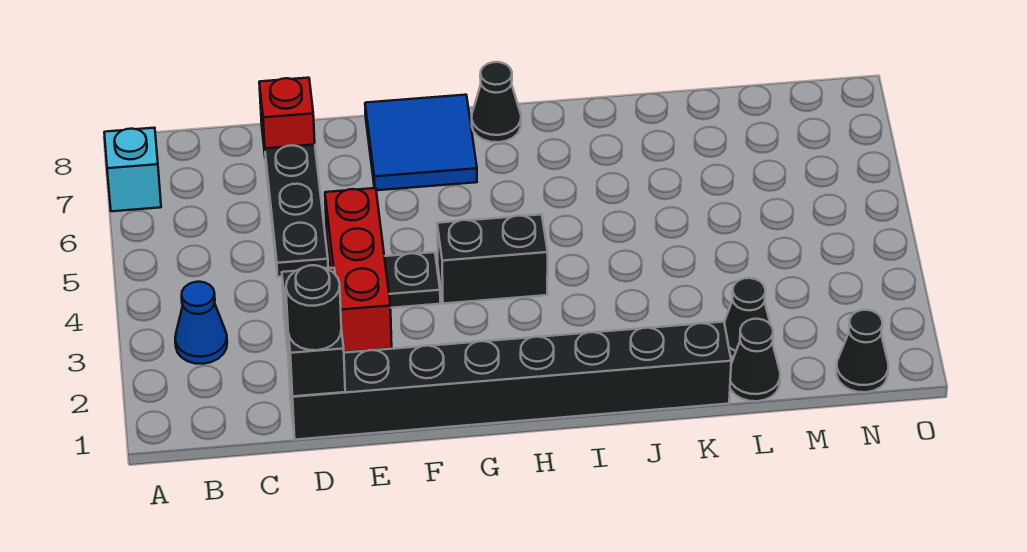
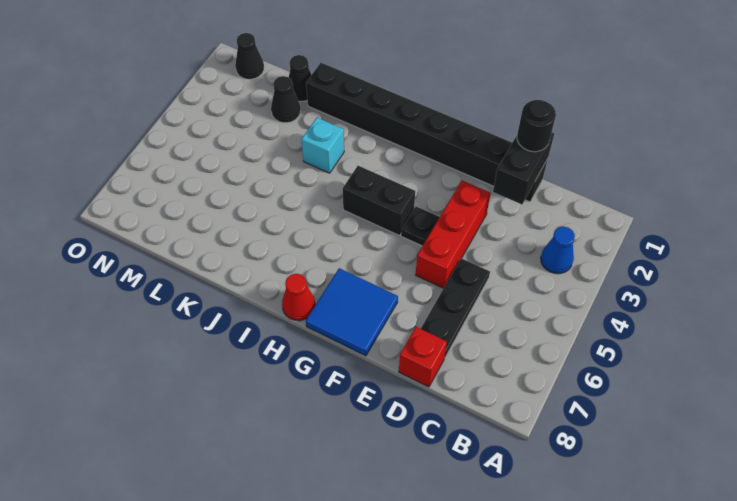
cyan 1x1 brick [104,128,161,211] -> cyan 1x1 brick moved to [301,118,344,173]
black 1x1 cone [472,62,521,142] -> red 1x1 cone [282,274,315,321]

